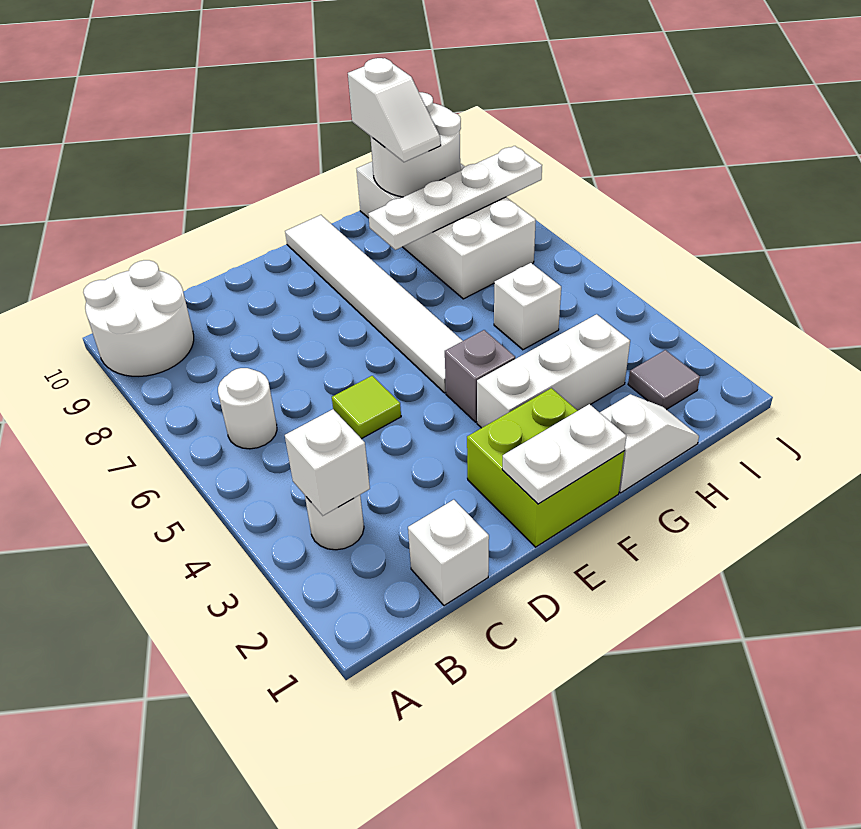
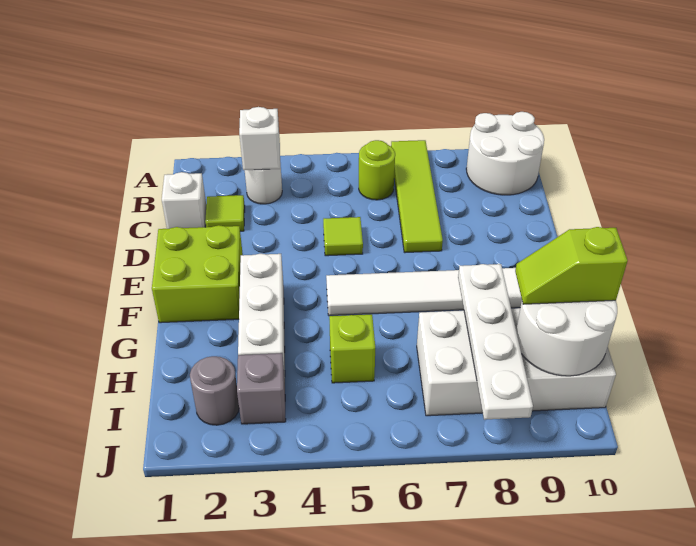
none -> lime 1x4 tile [391,140,443,253]
white 1x1 round brick [218,368,277,449] -> lime 1x1 round brick [359,140,395,200]
none -> lime 1x1 tile [205,195,245,231]
white 1x2 plate [502,404,626,504] -> none
grey 1x1 brick [445,330,515,422] -> grey 1x1 brick moved to [237,353,286,424]
white 1x2 slope [600,394,699,493] -> none
white 1x1 brick [494,263,561,350] -> lime 1x1 brick [329,314,375,383]
white 1x2 slope [348,58,441,162] -> lime 1x2 slope [515,227,628,304]
grey 1x1 tile [628,350,700,410] -> grey 1x1 round brick [190,356,239,425]

